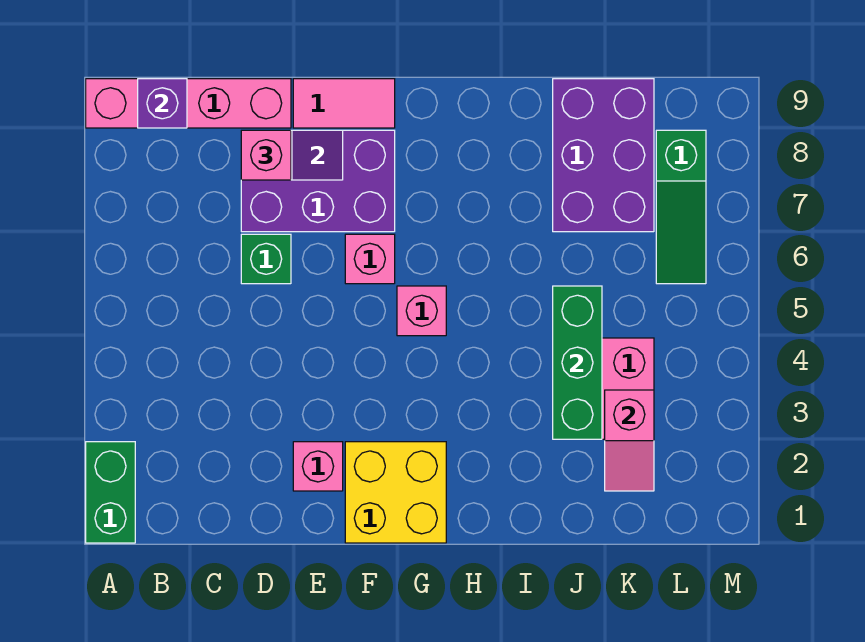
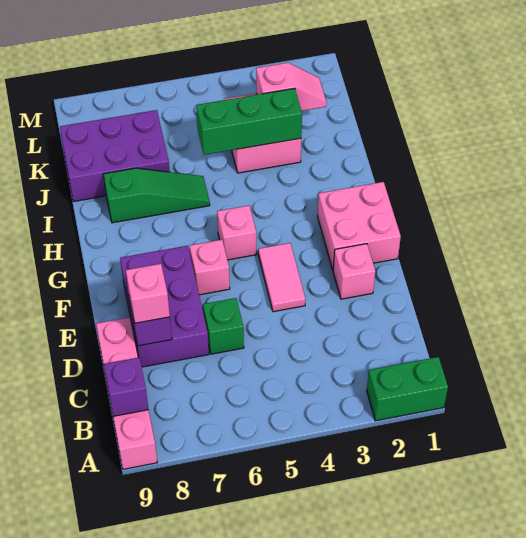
pink 1x2 tile [293,79,395,128] -> pink 1x2 tile moved to [258,243,305,312]
yellow 2x2 brick [345,442,446,543] -> pink 2x2 brick [317,182,401,269]
green 1x3 slope [656,130,706,284] -> green 1x3 slope moved to [103,168,210,223]

